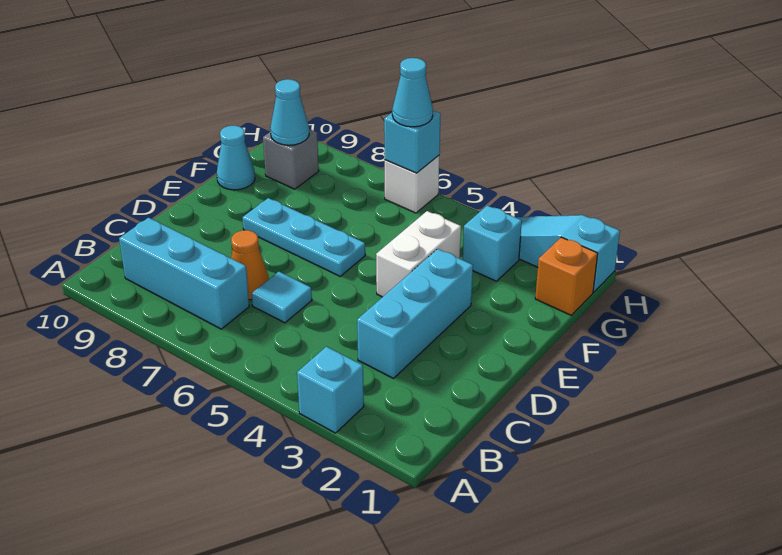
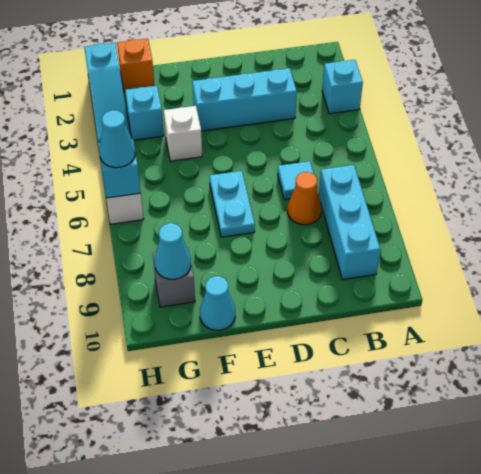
white 1x2 brick [376,211,461,297] -> white 1x1 brick [164,106,202,161]
cyan 1x3 plate [243,198,365,276] -> cyan 1x2 plate [209,171,255,237]

